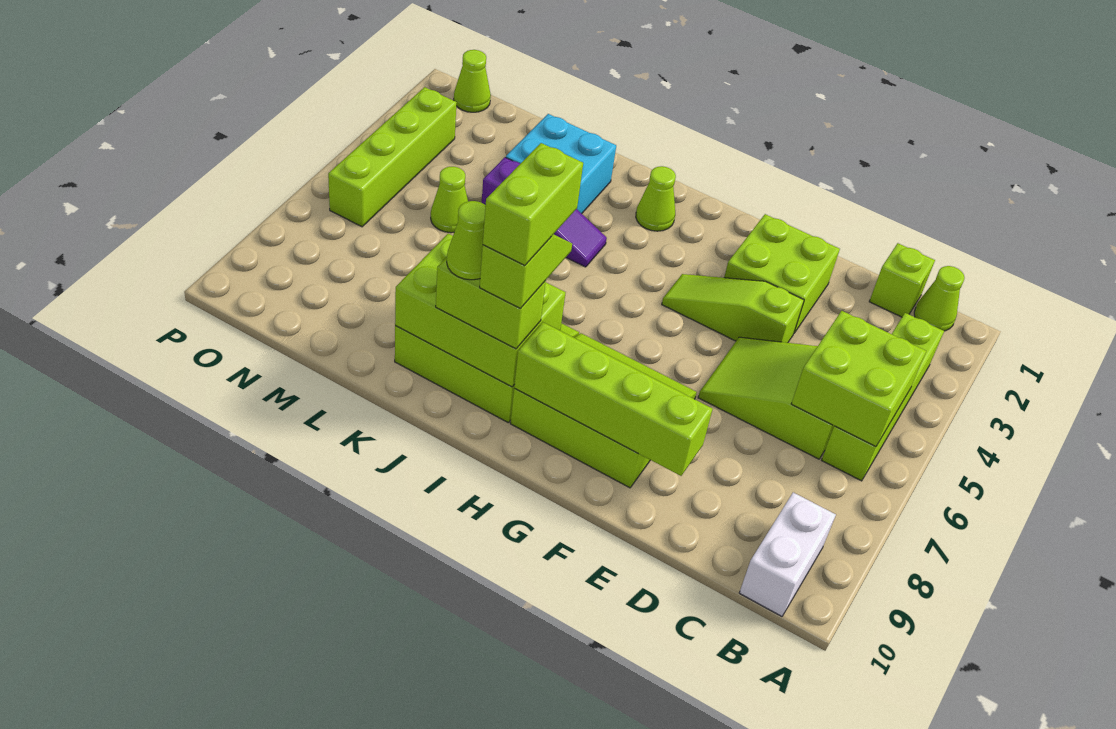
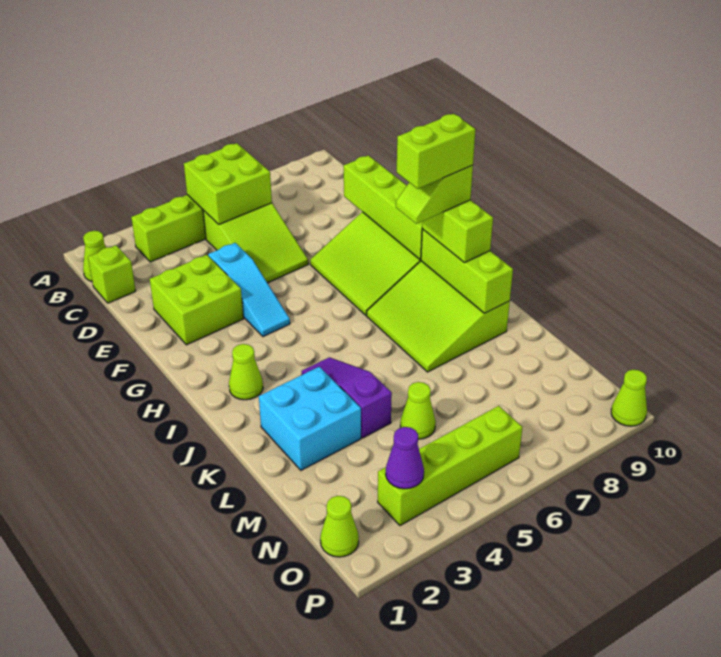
white 1x2 brick [739,492,836,616] -> none
lime 1x3 slope [662,274,804,343] -> cyan 1x3 slope [208,243,290,337]
lime 2x3 brick [395,234,566,387] -> lime 1x3 brick [421,229,513,313]
lime 1x1 cone [447,201,486,280] -> lime 1x1 cone moved to [611,370,647,426]
none -> purple 1x1 cone [386,427,424,489]

